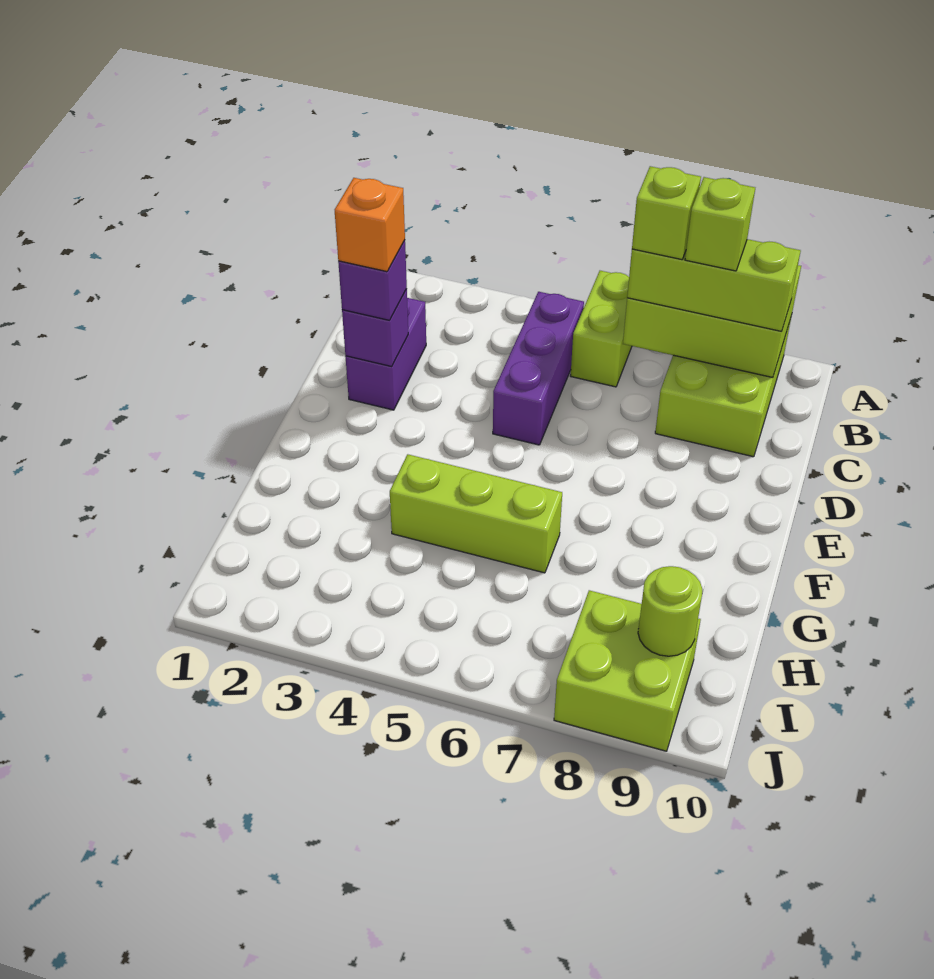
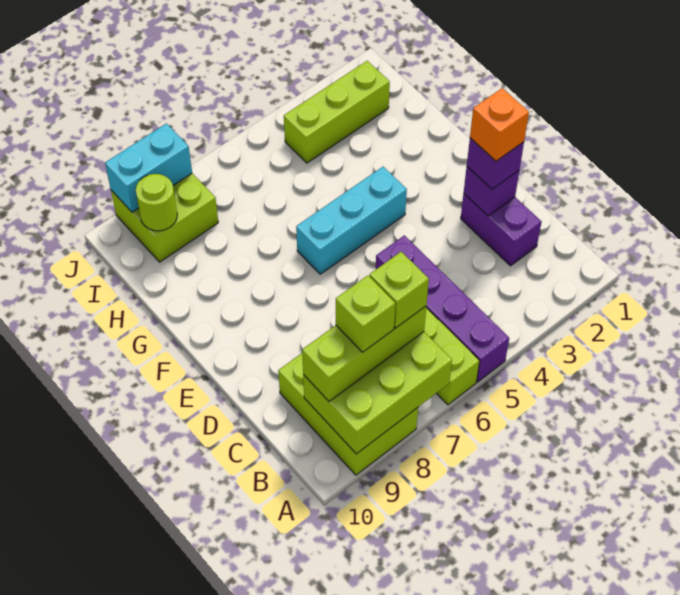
purple 1x3 brick [493,292,584,445] -> purple 1x4 brick [376,235,509,382]
none -> cyan 1x3 brick [296,167,407,274]
lime 1x3 brick [390,454,562,573] -> lime 1x3 brick moved to [284,61,390,163]
none -> cyan 1x2 brick [105,123,192,212]

